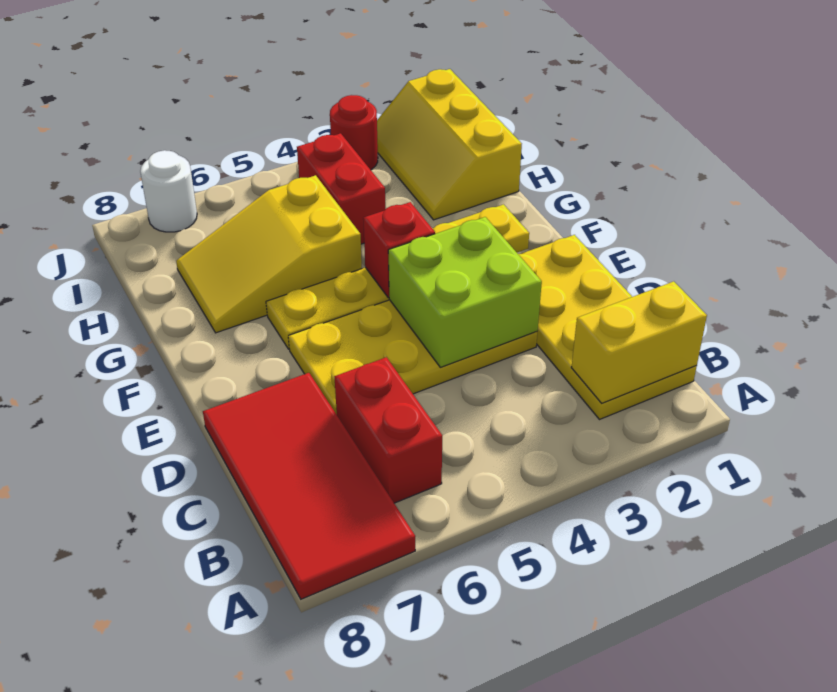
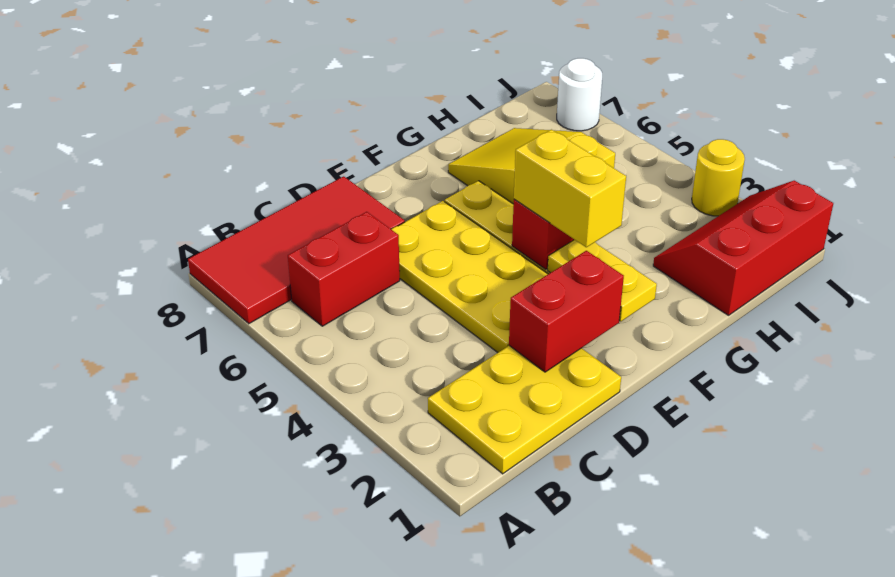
yellow 2x4 plate [518,235,697,420] -> yellow 2x3 plate [428,346,621,474]
yellow 1x2 brick [571,281,707,403] -> yellow 1x2 brick moved to [514,130,626,247]
lime 2x2 brick [388,217,542,367] -> none
yellow 2x3 slope [377,69,522,220] -> red 2x3 slope [653,181,833,315]
red 1x2 brick [297,133,385,244] -> red 1x2 brick moved to [509,251,624,372]
red 1x1 round brick [330,95,378,170] -> yellow 1x1 round brick [692,139,745,216]

